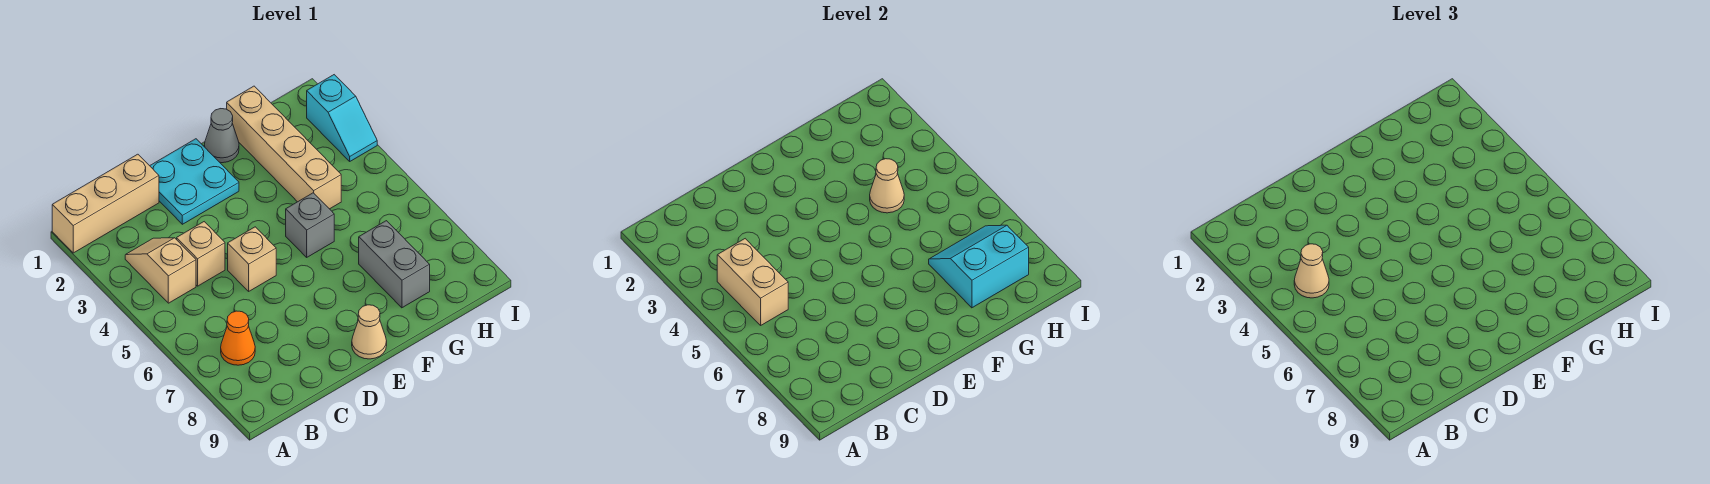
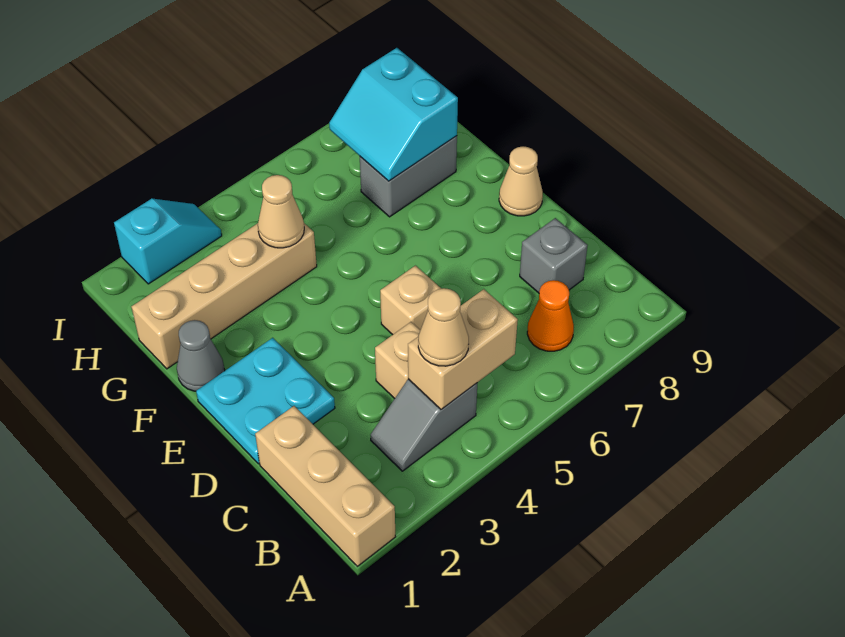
tan 1x2 slope [125,238,196,303] -> grey 1x2 slope [371,379,477,471]
grey 1x1 brick [286,193,334,257] -> grey 1x1 brick moved to [520,218,588,293]

